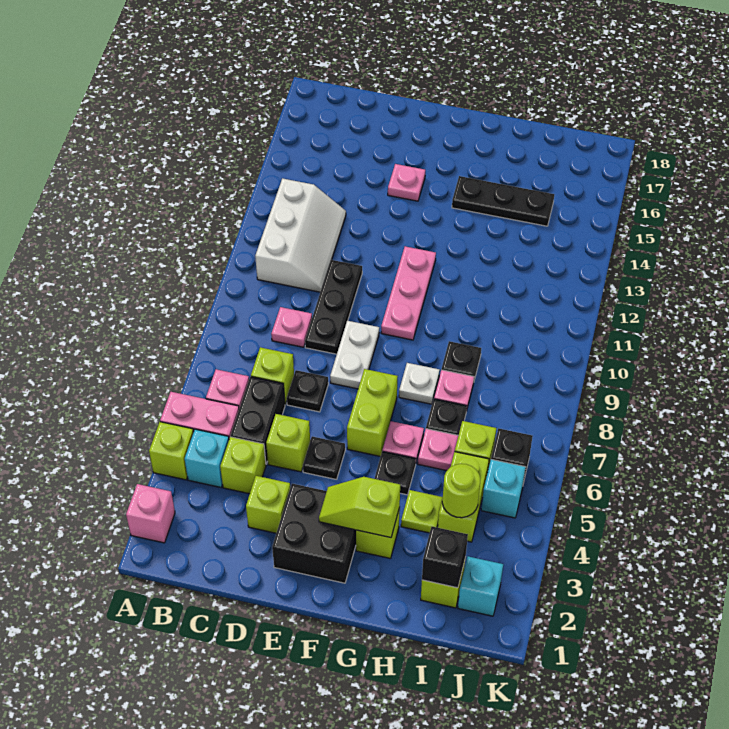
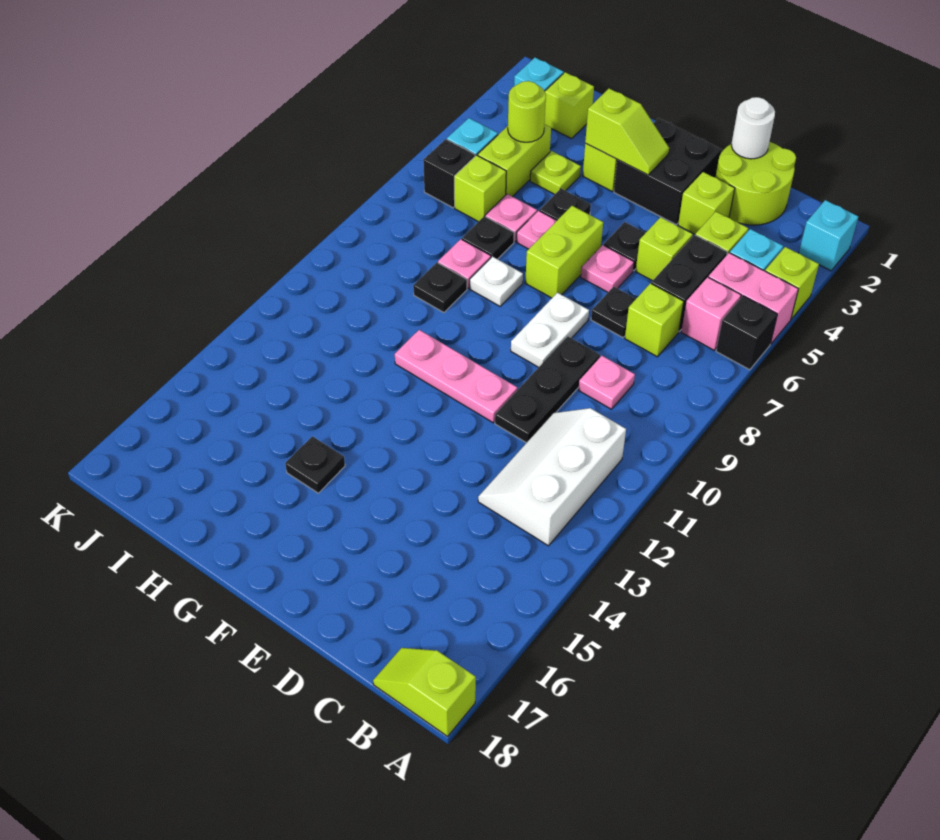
pink 1x1 brick [126,484,175,543] -> cyan 1x1 brick [799,200,858,271]
none -> lime 1x2 slope [373,648,476,736]
none -> lime 2x2 round brick [716,142,796,225]
none -> white 1x1 round brick [731,97,775,159]
pink 1x1 plate [388,164,425,201] -> pink 1x1 plate moved to [581,245,634,292]
pink 1x3 plate [381,246,436,340] -> pink 1x3 plate turned to [395,330,517,423]
black 1x3 plate [452,176,554,226] -> black 1x1 plate [285,436,345,493]
black 1x1 brick [422,526,468,588] -> black 1x1 brick moved to [716,296,777,370]

